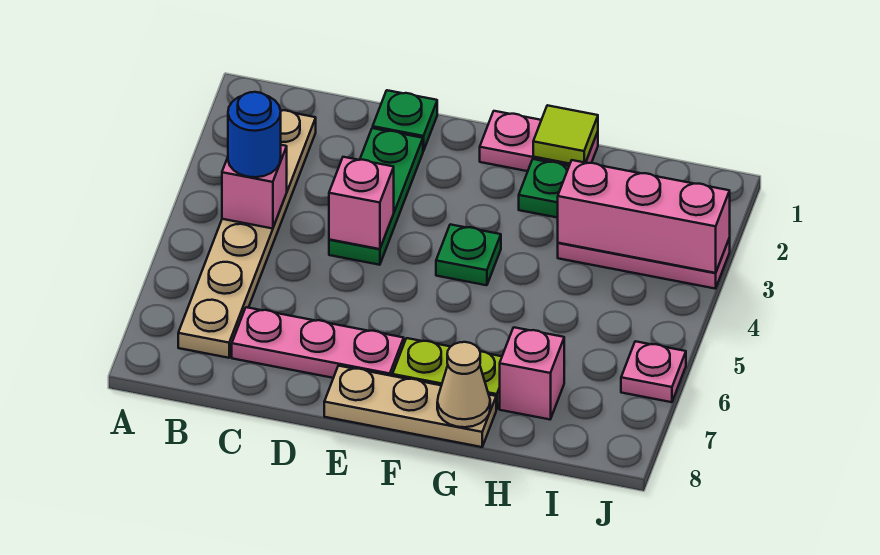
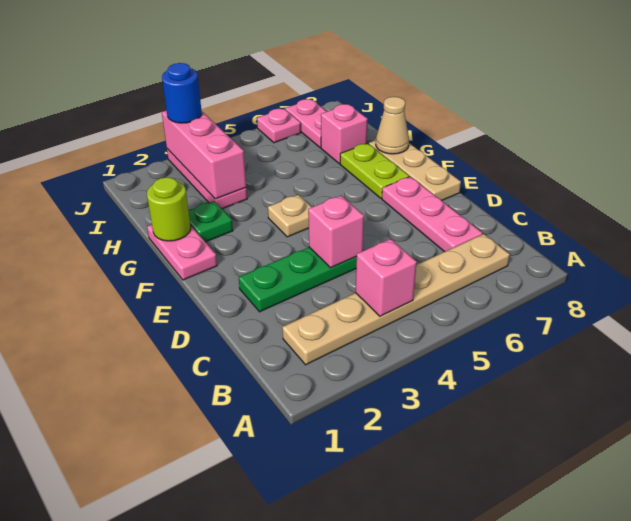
blue 1x1 round brick [228,92,281,177] -> blue 1x1 round brick moved to [162,63,202,123]
green 1x1 plate [373,90,437,151] -> none
green 1x1 plate [436,224,501,285] -> tan 1x1 plate [268,195,311,237]
lime 1x1 tile [533,105,598,164] -> lime 1x1 round brick [147,177,191,241]
none -> pink 1x2 plate [285,99,327,148]

